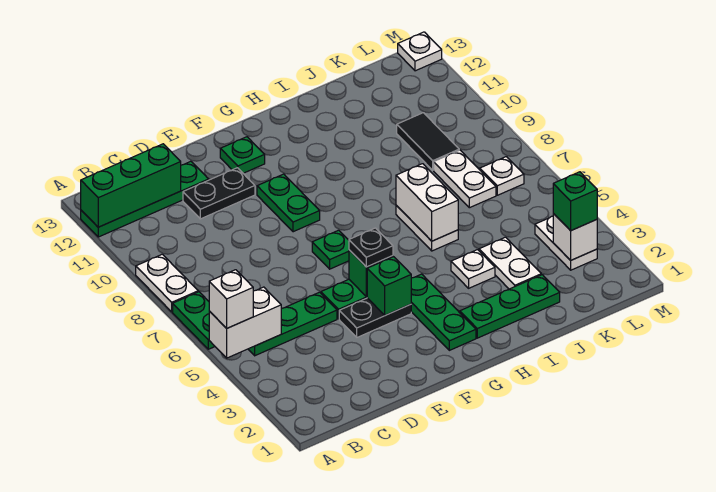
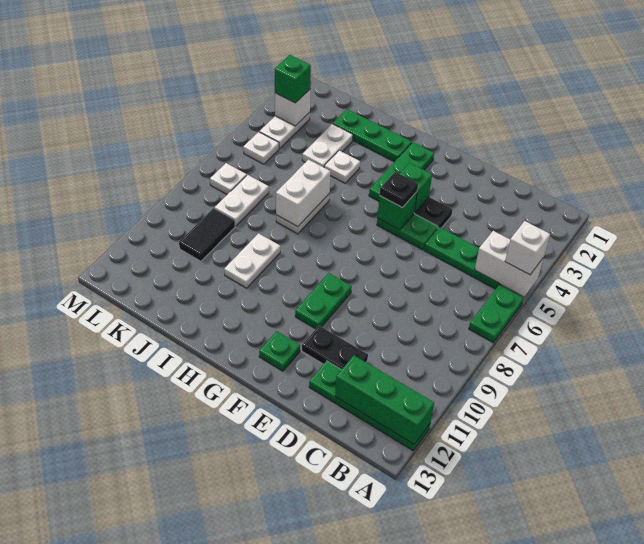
white 1x2 plate [136,254,198,312] -> white 1x2 plate moved to [224,233,280,288]
green 1x1 plate [312,230,349,269] -> none
white 1x1 plate [398,32,442,71] -> white 1x1 plate moved to [243,132,279,164]

